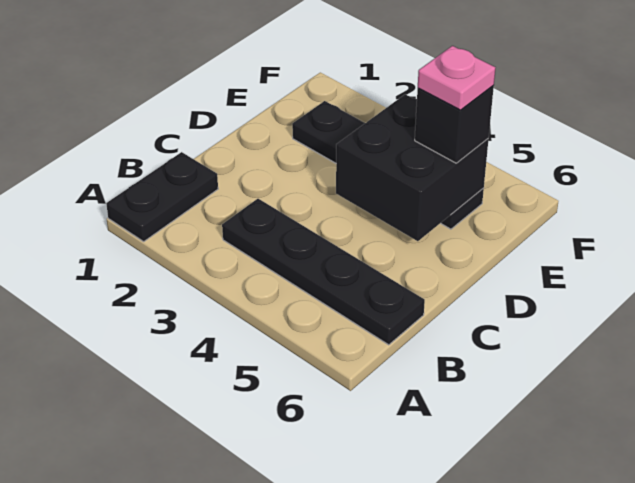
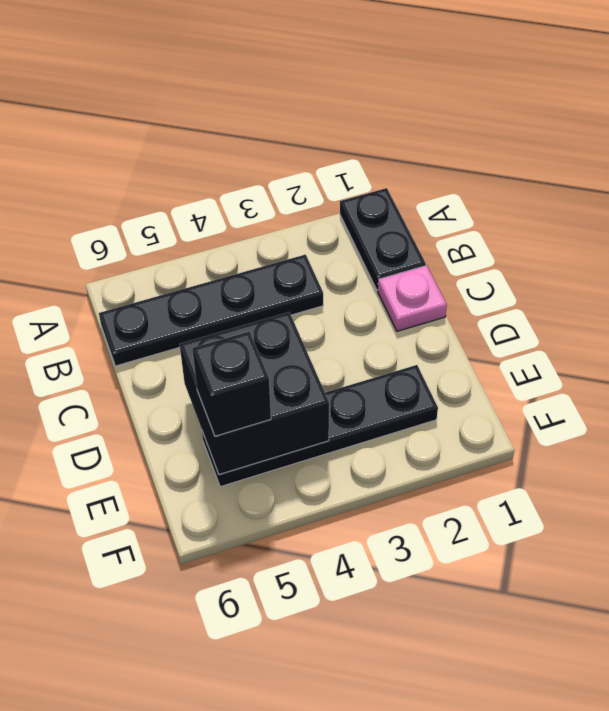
pink 1x1 plate [418,46,495,110] -> pink 1x1 plate moved to [378,265,447,331]

